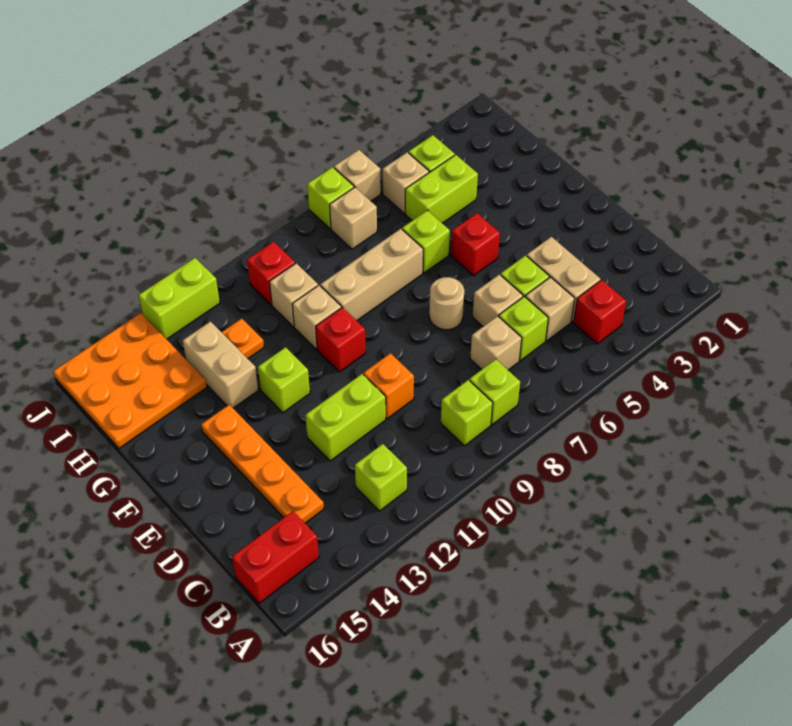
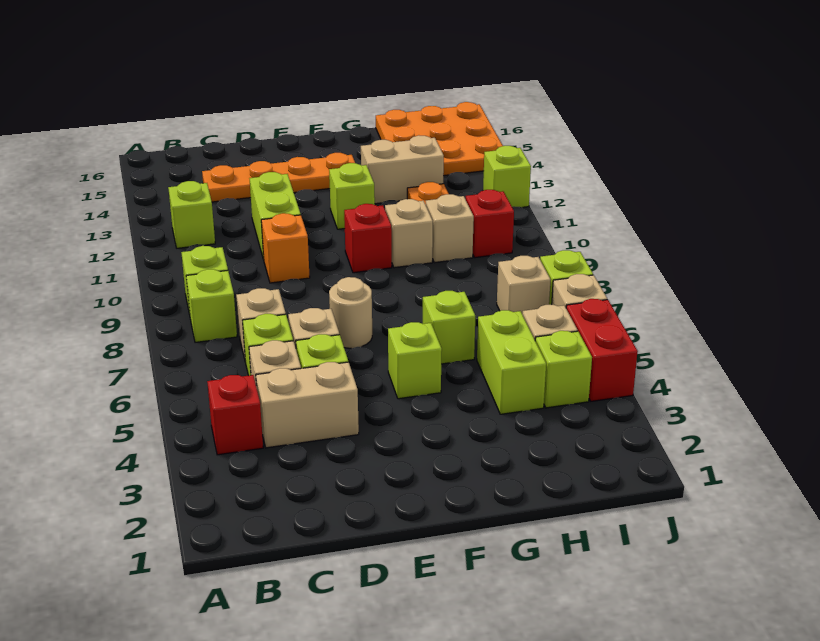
red 1x2 brick [232,511,319,603] -> red 1x2 brick moved to [566,299,638,401]
red 1x1 brick [451,213,500,276] -> lime 1x1 brick [388,322,442,399]
tan 1x3 brick [320,229,423,321] -> none
lime 1x2 brick [139,258,220,339] -> lime 1x1 brick [483,146,531,207]

